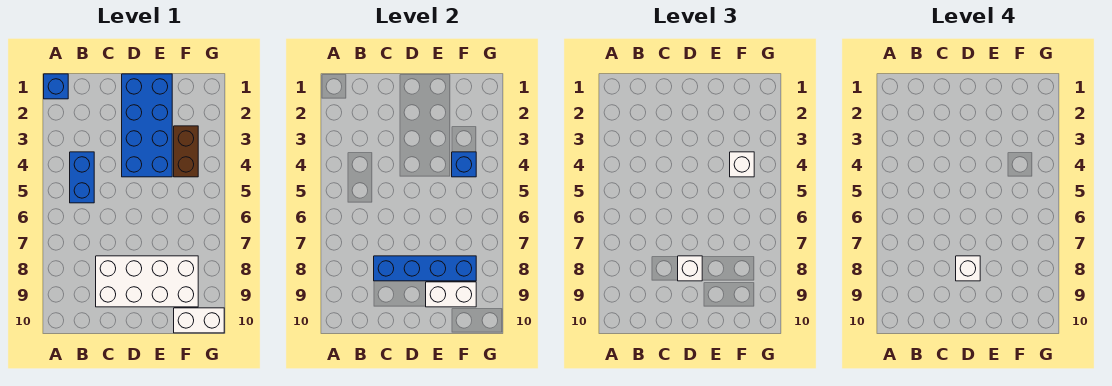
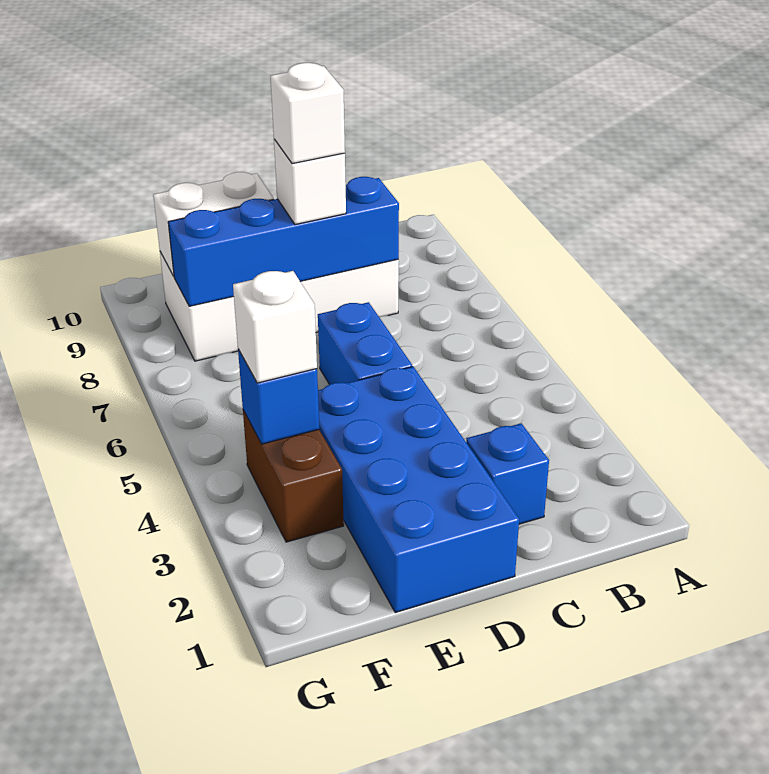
blue 1x1 brick [44,74,68,99] -> blue 1x1 brick moved to [466,423,549,524]
blue 1x2 brick [70,152,94,203] -> blue 1x2 brick moved to [318,302,412,384]
white 1x2 brick [174,308,224,333] -> none

